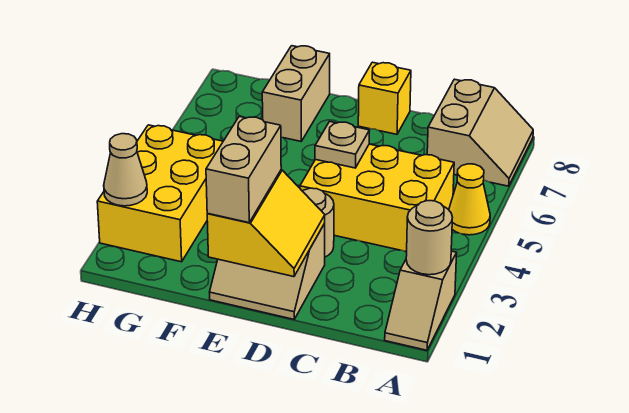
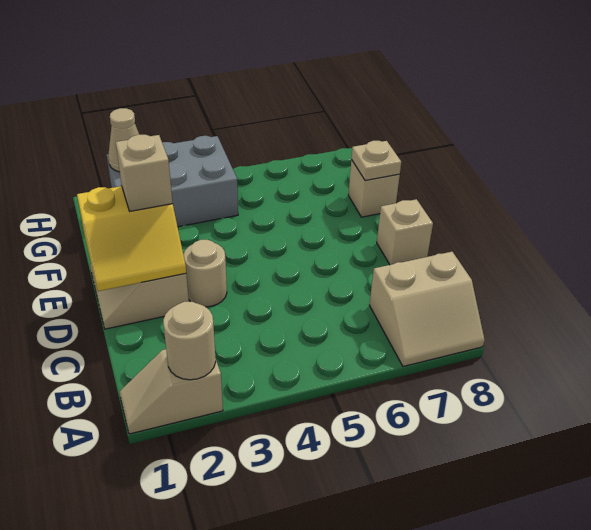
yellow 1x1 cone [449,164,490,235] -> none
yellow 2x3 brick [300,144,454,252] -> none
tan 1x1 plate [315,121,370,168] -> tan 1x1 plate moved to [351,141,401,181]
yellow 1x1 brick [358,62,411,134] -> tan 1x1 brick [377,199,433,265]
tan 1x2 brick [206,116,281,223] -> tan 1x1 brick [116,135,173,211]
tan 1x2 brick [262,46,330,141] -> tan 1x1 brick [348,160,400,217]
yellow 2x3 brick [97,125,223,262] -> grey 2x3 brick [107,136,238,227]

